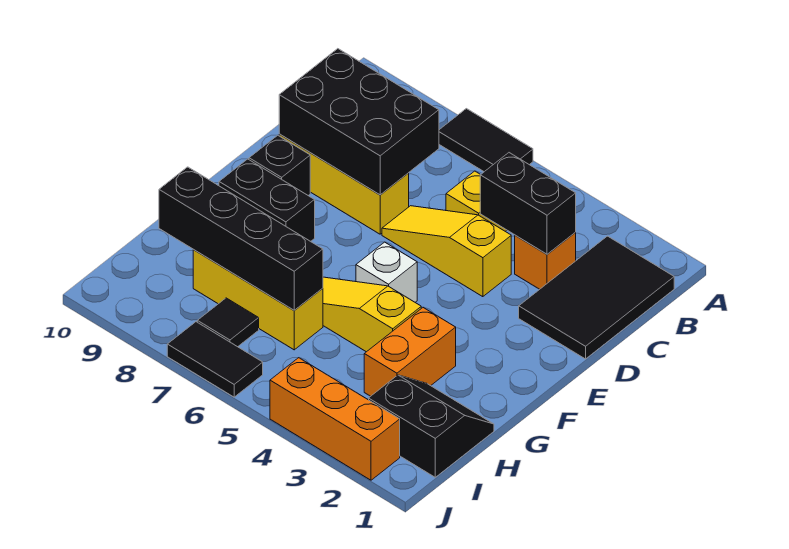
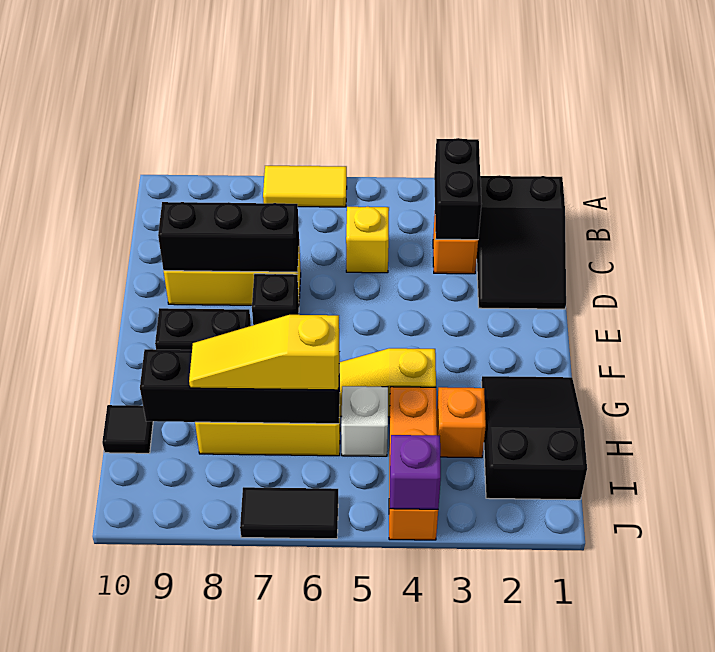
black 1x2 tile [439,109,533,172] -> yellow 1x2 tile [263,166,347,207]
black 2x3 tile [519,236,674,359] -> black 2x3 slope [477,175,566,309]
black 1x2 brick [480,153,576,254] -> black 1x2 brick turned to [434,138,482,240]
black 2x3 brick [279,49,439,195] -> black 1x3 brick [158,202,299,272]
yellow 1x3 slope [382,206,511,297] -> yellow 1x3 slope moved to [189,315,340,390]
black 1x1 brick [249,135,310,196] -> black 1x1 brick moved to [252,274,299,325]
white 1x1 brick [356,242,417,302] -> white 1x1 brick moved to [341,386,388,456]
orange 1x2 brick [364,307,456,396] -> orange 1x1 brick [437,387,486,458]
black 2x2 slope [369,375,494,477] -> black 2x3 slope [481,376,587,500]
black 1x1 tile [197,298,259,347] -> black 1x1 tile moved to [102,405,153,453]
orange 1x3 brick [270,358,400,480] -> orange 1x3 brick turned to [389,387,438,540]
none -> purple 1x1 brick [390,435,441,509]

